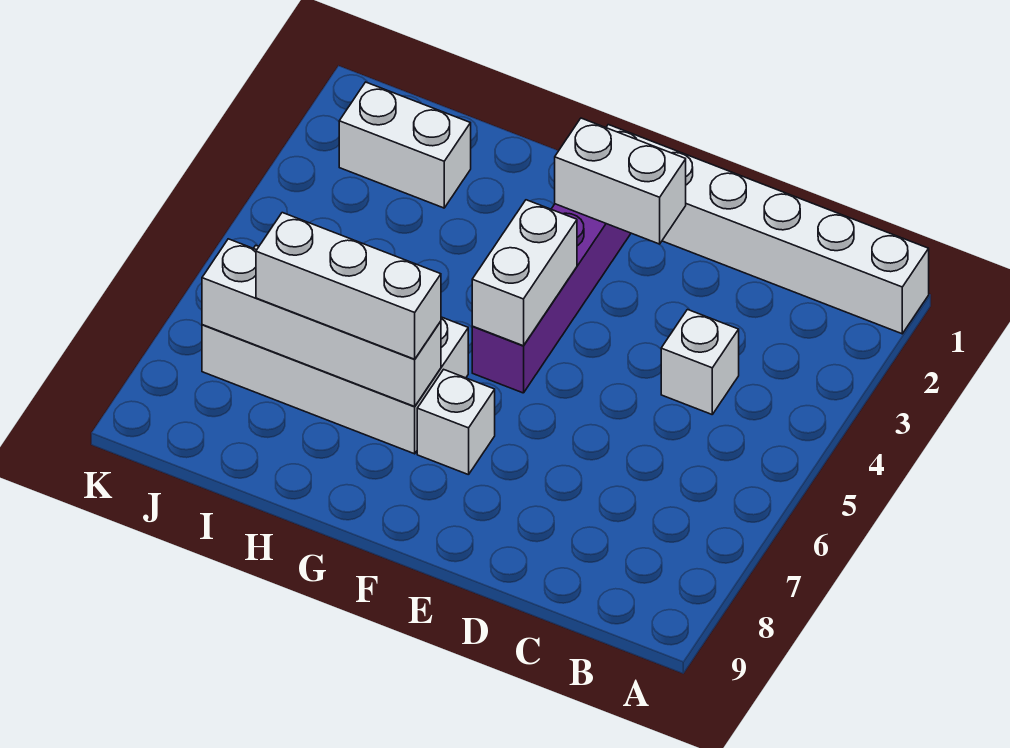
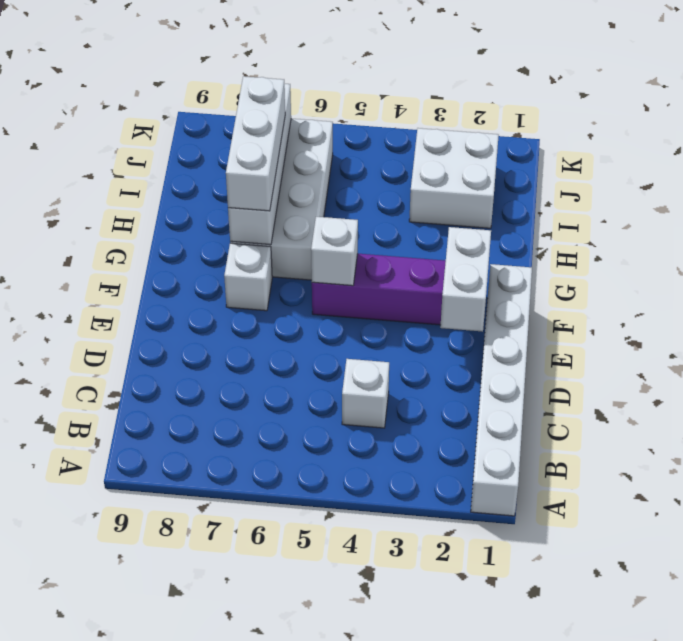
white 1x2 brick [472,200,577,346] -> white 1x1 brick [311,217,358,286]
white 1x2 brick [339,82,471,208] -> white 2x2 brick [409,128,499,228]

